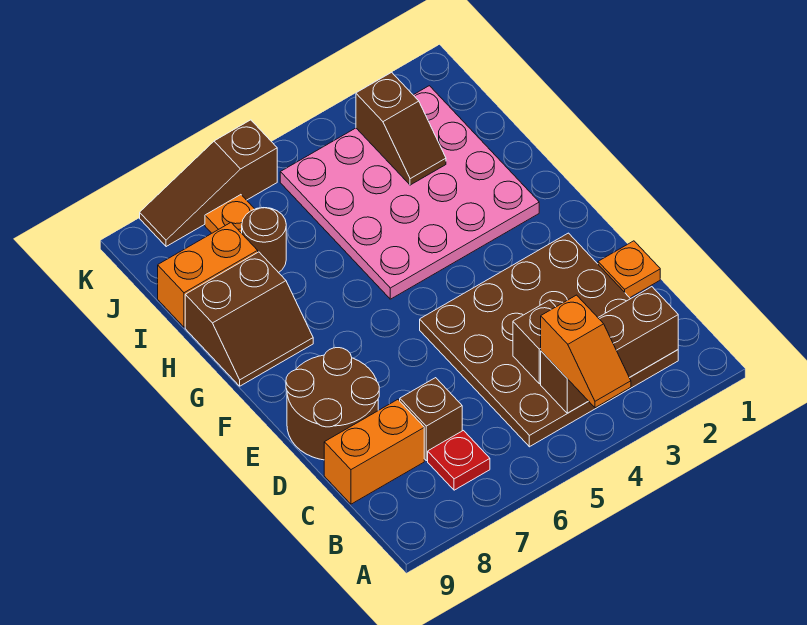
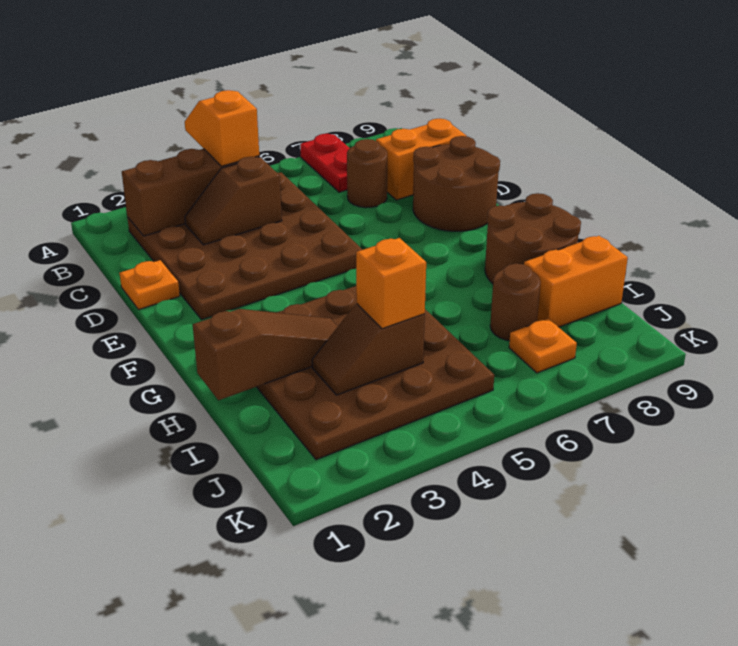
red 1x1 plate [428,431,490,490] -> red 1x2 plate [300,134,350,192]
brown 1x1 brick [400,378,462,461] -> brown 1x1 round brick [347,139,387,208]
pink 4x4 plate [280,86,539,299] -> brown 4x4 plate [257,286,494,460]
brown 2x2 slope [185,252,313,386] -> brown 2x2 round brick [485,193,581,284]
brown 1x2 slope [356,72,446,185] -> brown 1x2 slope turned to [312,304,425,395]
none -> orange 1x1 brick [356,238,426,329]
brown 1x3 slope [140,120,277,247] -> brown 1x3 slope moved to [193,309,338,400]

